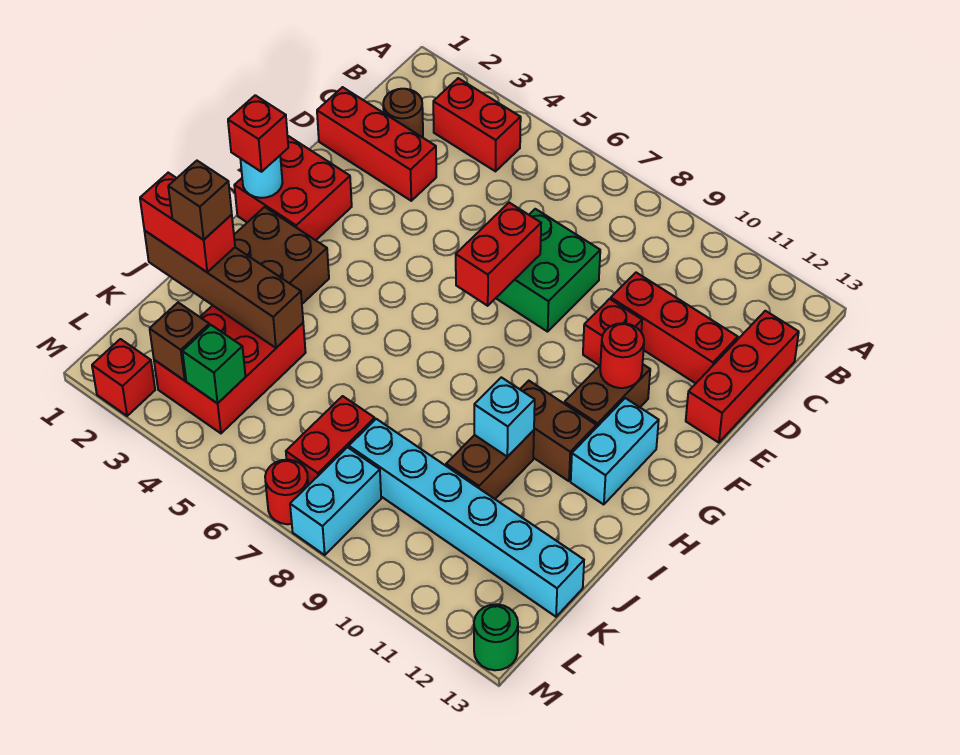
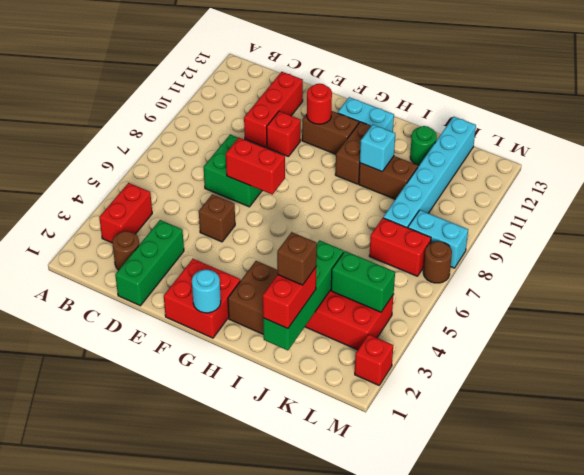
red 1x3 brick [686,311,799,443] -> none
red 1x3 brick [317,87,436,201] -> green 1x3 brick [115,220,184,306]
red 1x1 brick [228,95,288,172] -> none
brown 1x4 brick [145,231,303,348] -> green 1x4 brick [263,240,344,350]
brown 1x1 brick [150,303,209,381] -> brown 1x1 brick moved to [199,194,235,242]
green 1x1 brick [182,325,245,403] -> green 1x2 brick [331,251,395,312]
red 1x1 round brick [265,460,308,524] -> brown 1x1 round brick [423,241,452,283]
green 1x1 round brick [474,604,518,670] -> green 1x1 round brick moved to [410,126,437,166]

